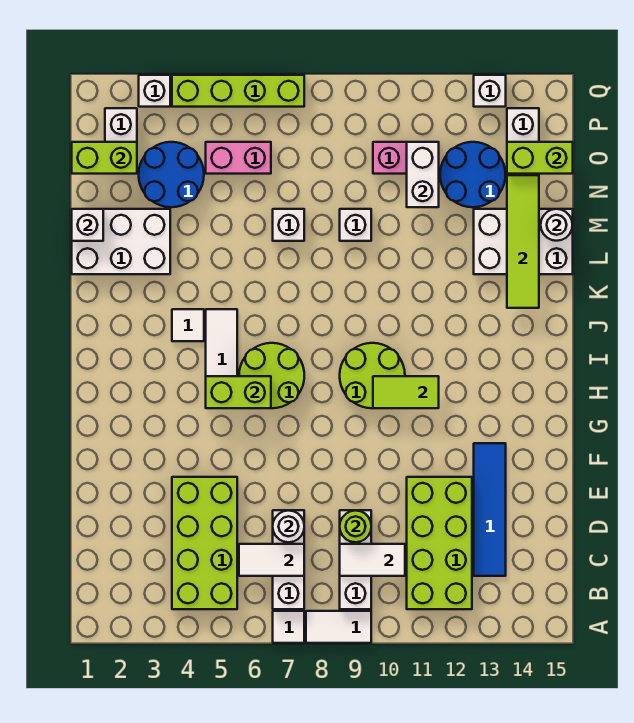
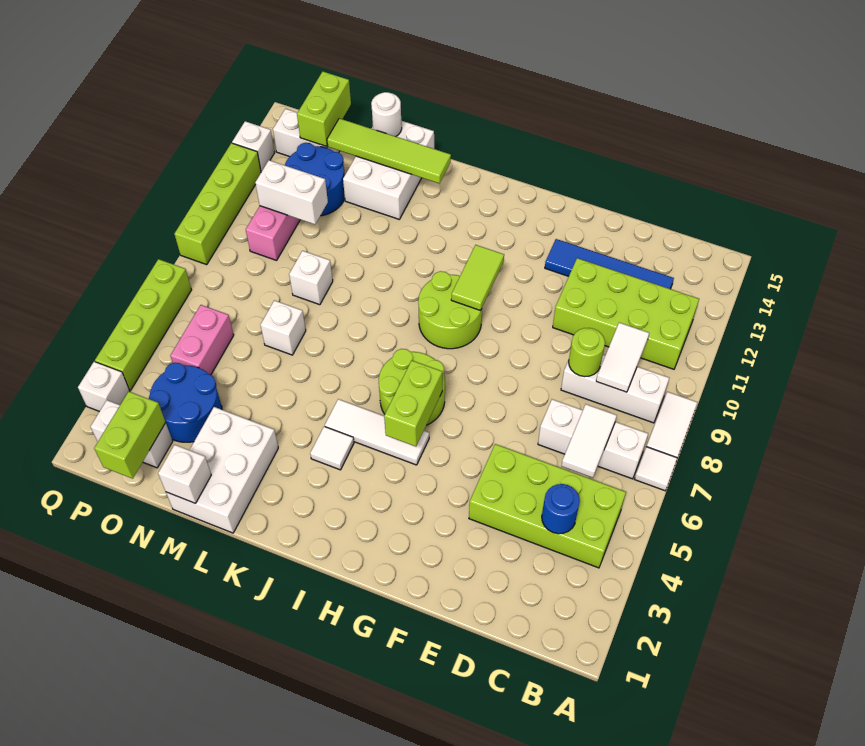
none -> blue 1x1 round brick [542,484,580,534]
white 1x1 round brick [273,510,304,542] -> none
none -> lime 1x4 brick [174,143,261,265]

